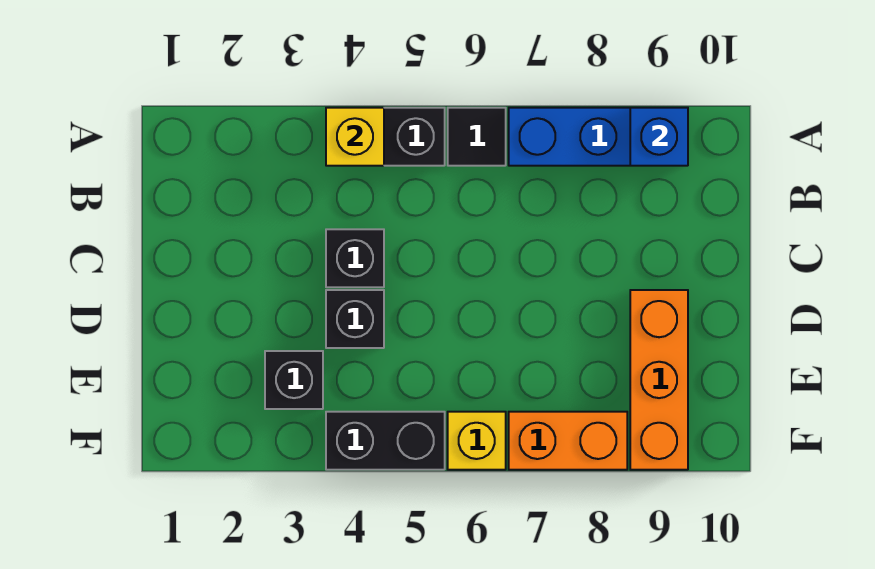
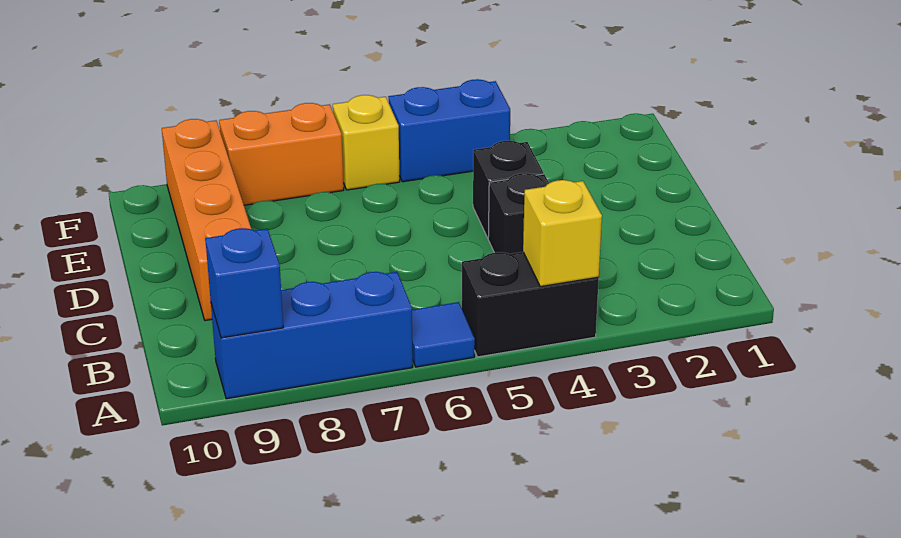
black 1x1 tile [448,108,506,166] -> blue 1x1 tile [412,302,475,367]
orange 1x3 brick [630,290,688,470] -> orange 1x4 brick [162,119,251,321]
black 1x1 brick [265,351,323,409] -> none
black 1x2 brick [326,412,445,470] -> blue 1x2 brick [388,79,510,182]

